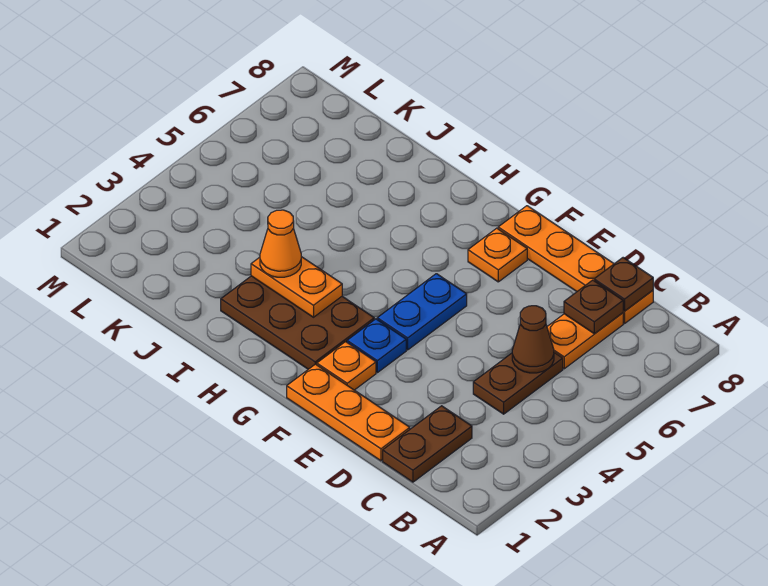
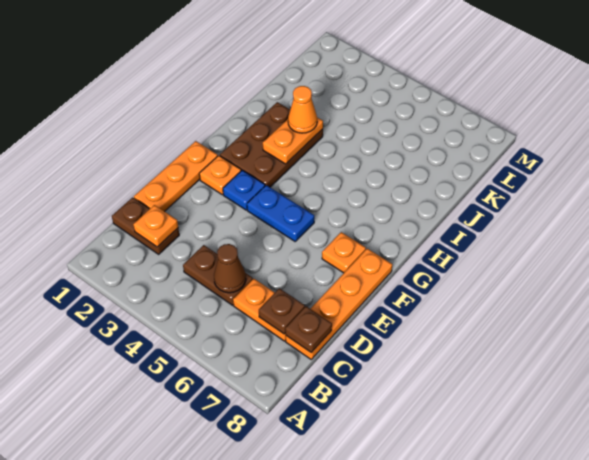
none -> orange 1x1 plate [133,205,178,247]

